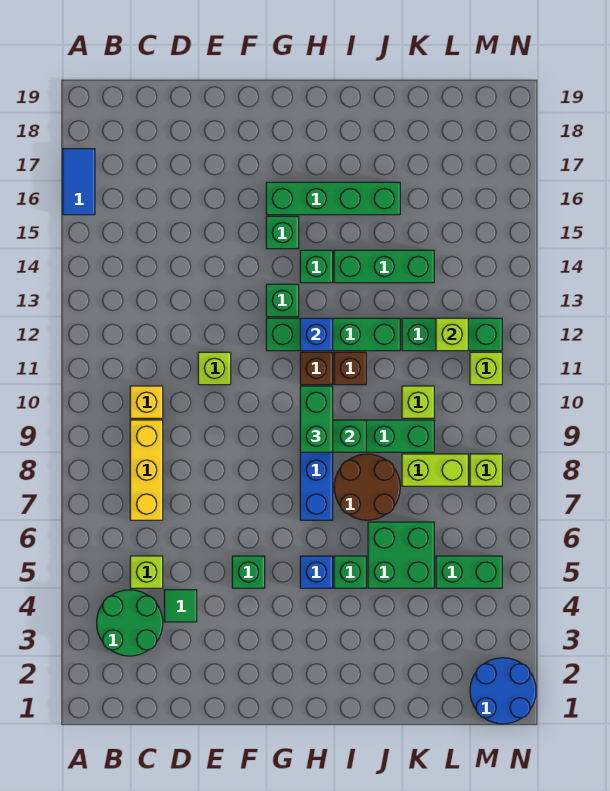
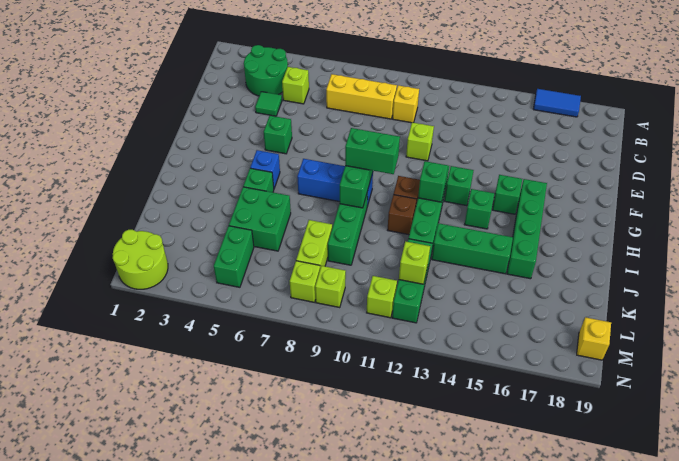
blue 1x1 brick [300,318,333,351] -> green 1x1 brick [418,161,448,202]
brown 2x2 round brick [334,454,400,520] -> none
green 1x3 brick [334,250,434,283] -> green 1x3 brick turned to [432,223,513,274]
lime 1x1 brick [402,386,434,418] -> lime 1x1 brick moved to [315,266,346,308]
blue 2x2 round brick [470,658,536,724] -> lime 2x2 round brick [113,230,168,289]
none -> yellow 1x1 brick [577,317,611,360]

